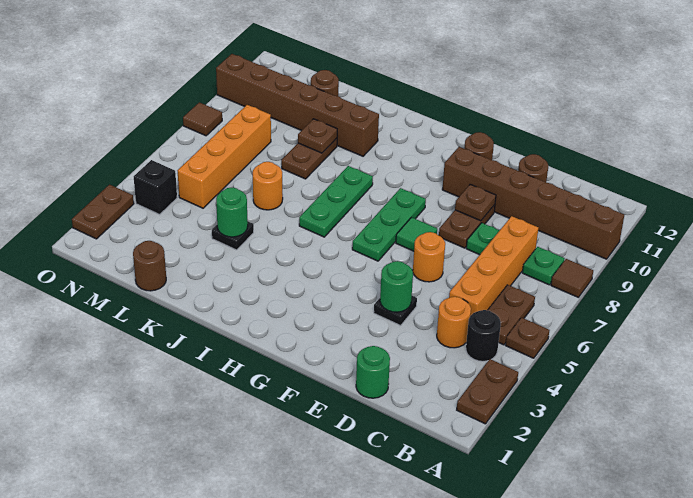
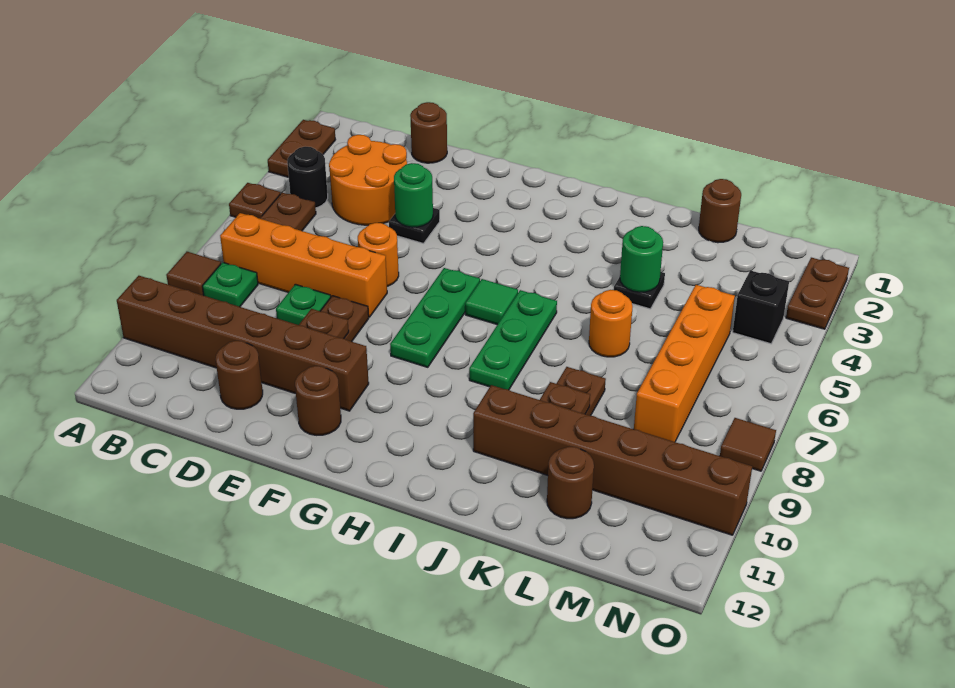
orange 1x1 round brick [437,297,471,348] -> orange 2x2 round brick [329,135,407,225]
orange 1x4 brick [449,216,538,316] -> orange 1x4 brick turned to [220,213,387,317]
green 1x1 round brick [356,346,390,398] -> brown 1x1 round brick [410,102,447,163]
green 1x1 tile [396,217,437,251] -> green 1x1 tile moved to [465,279,518,325]

